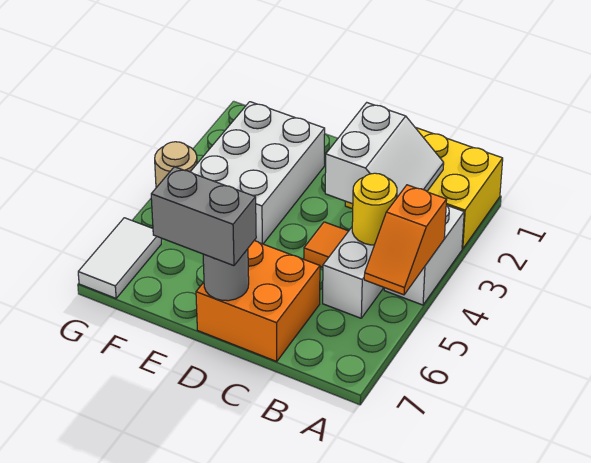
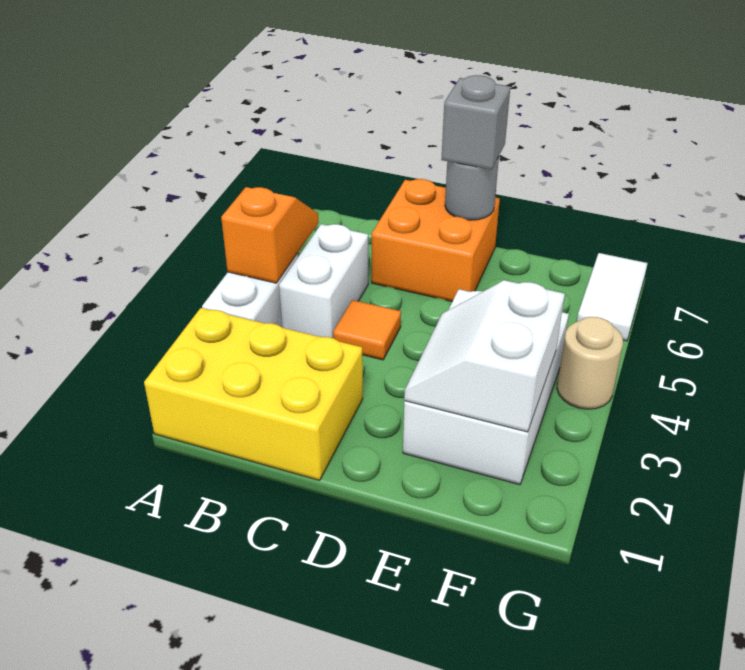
white 2x2 slope [325,103,444,204] -> white 2x2 slope moved to [404,280,565,432]
yellow 1x1 round brick [352,173,397,245] -> none
grey 1x2 brick [151,167,256,266] -> grey 1x1 brick [441,75,510,170]

